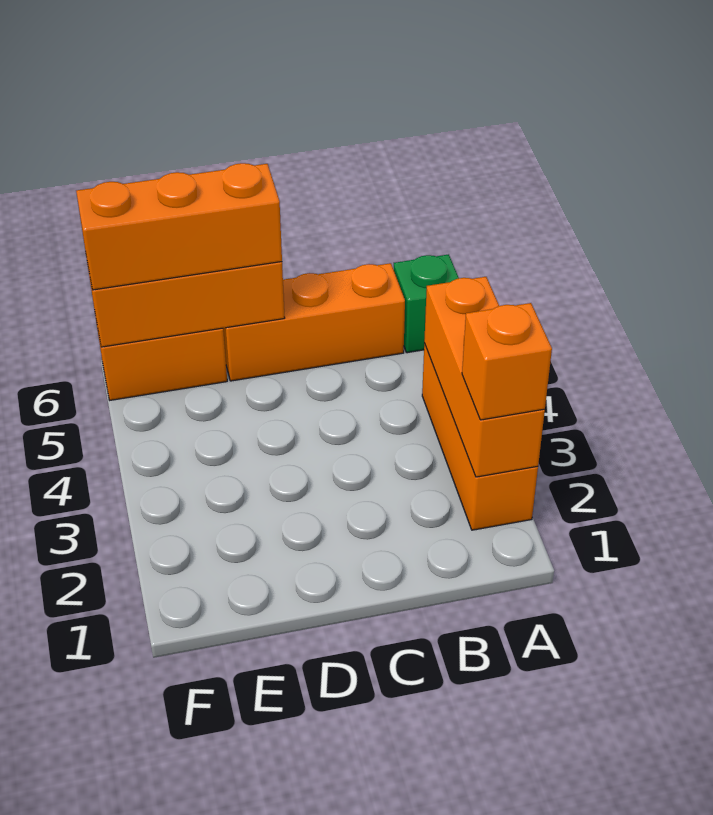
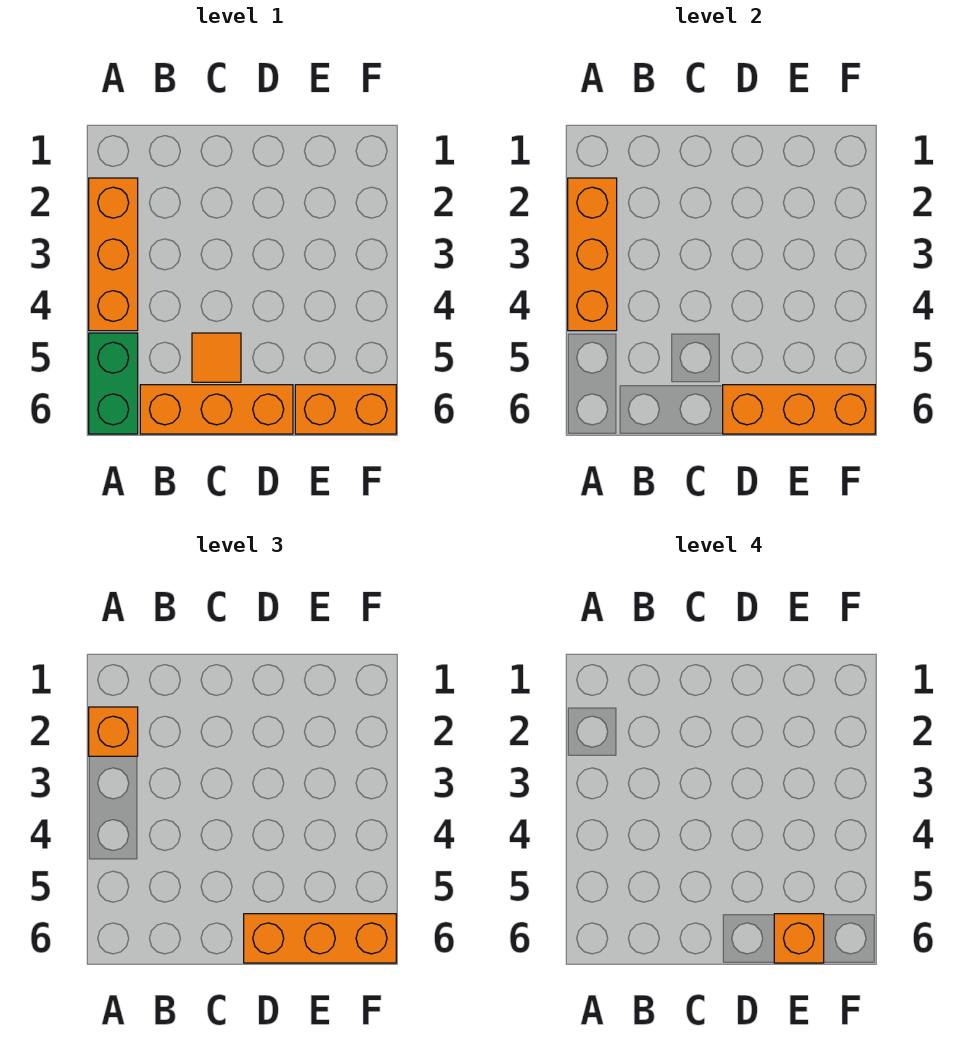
green 1x1 brick [394,254,459,353] -> green 1x2 brick [89,333,138,434]
none -> orange 1x1 tile [192,333,241,382]
none -> orange 1x1 brick [774,914,824,963]

